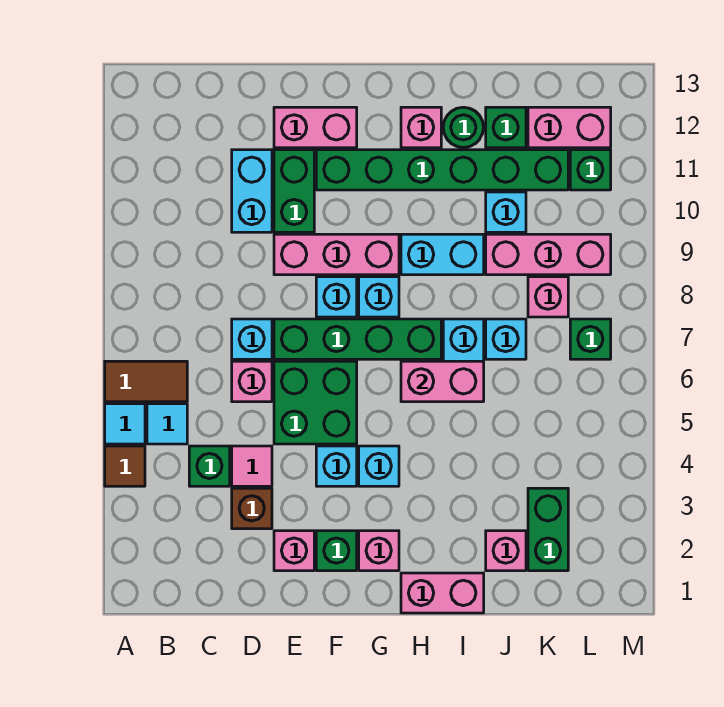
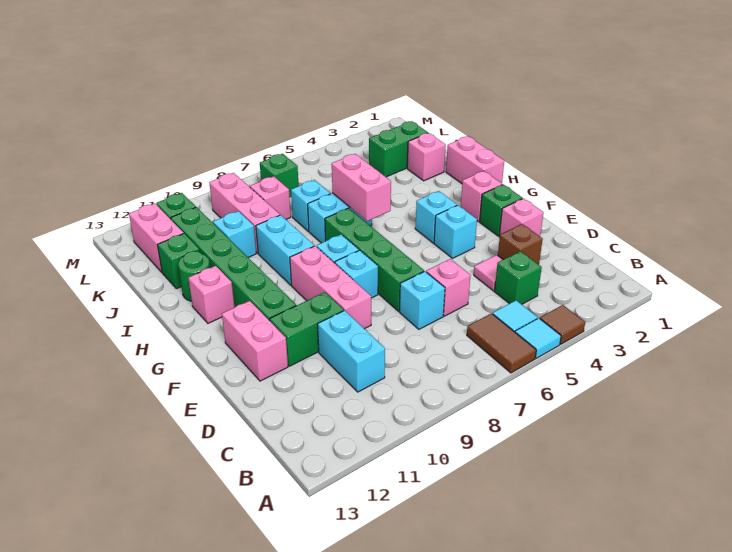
cyan 1x2 brick [232,150,272,232] -> cyan 1x2 brick turned to [318,310,385,392]
green 2x2 brick [274,361,357,444] -> none

